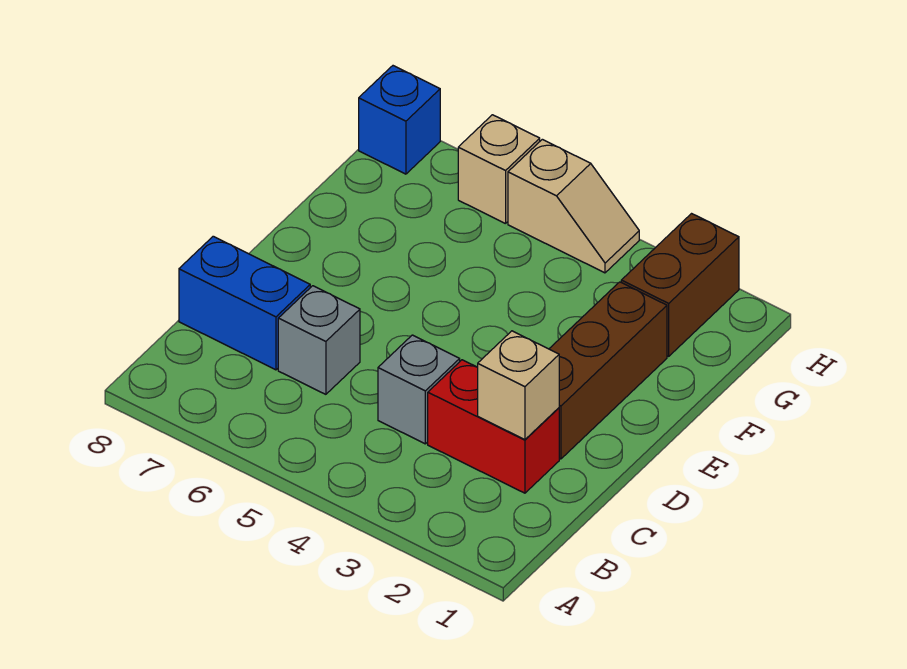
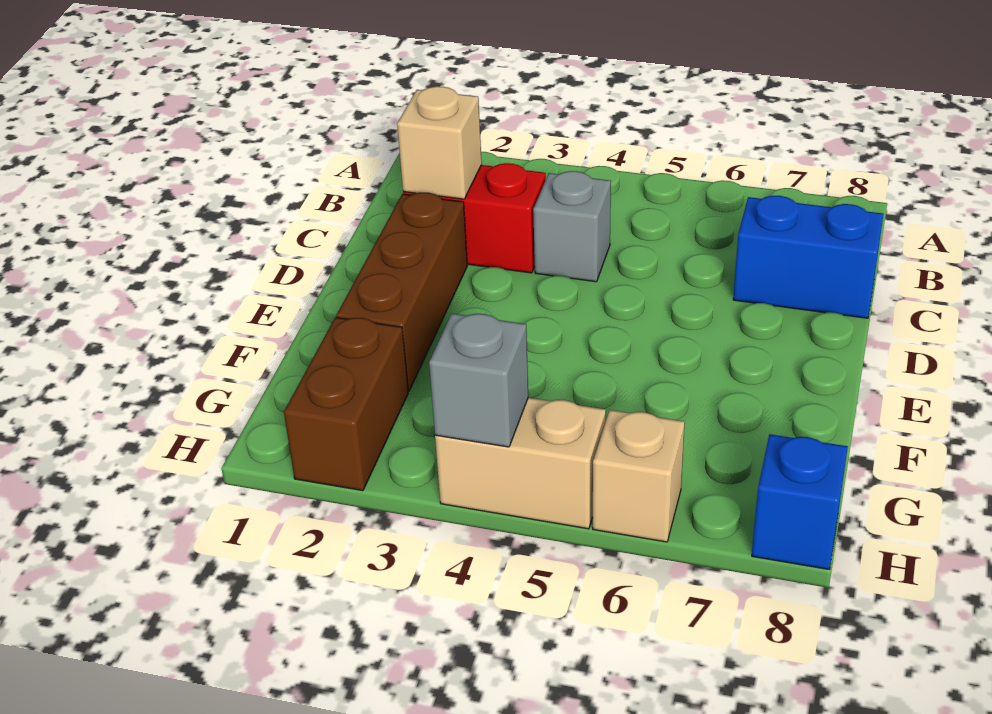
grey 1x1 brick [278,286,360,394] -> grey 1x1 brick moved to [429,314,528,447]
tan 1x2 slope [508,139,639,273] -> tan 1x2 brick [435,398,606,529]

